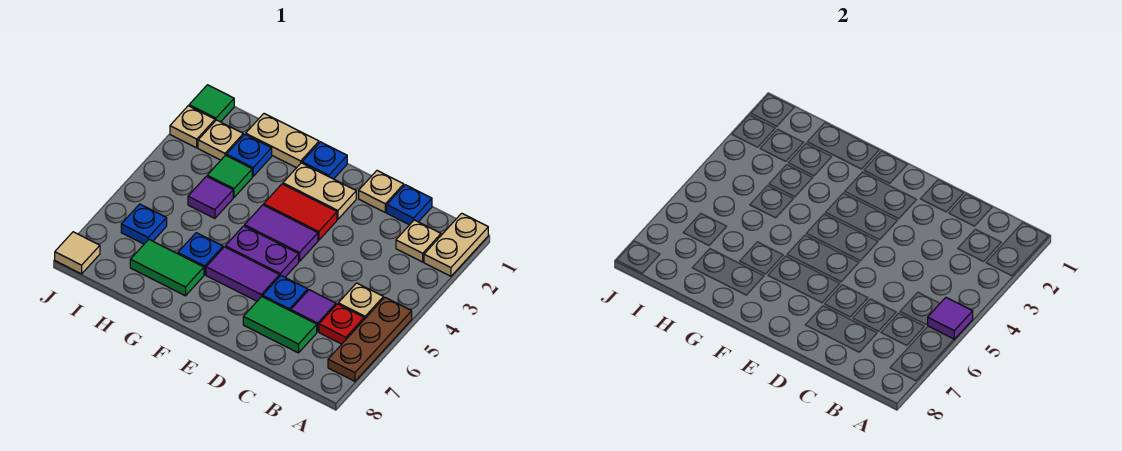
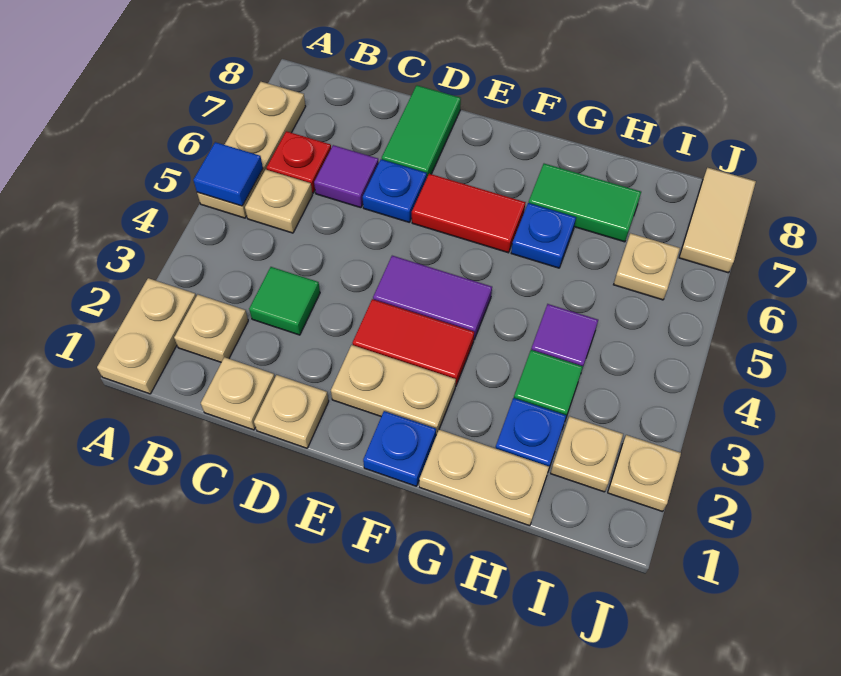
brown 1x3 plate [328,298,412,381] -> tan 1x3 plate [197,82,306,218]
purple 1x1 tile [928,298,973,339] -> blue 1x1 tile [193,142,263,206]
blue 1x1 plate [387,185,432,225] -> tan 1x1 plate [201,357,275,430]
green 1x2 tile [243,297,317,353] -> green 1x2 tile turned to [382,85,461,177]
purple 1x2 plate [225,226,299,277] -> none
purple 1x2 tile [206,247,280,301] -> red 1x2 tile [412,174,526,253]
blue 1x1 plate [121,204,167,244] -> tan 1x1 plate [614,233,680,300]
green 1x1 tile [189,85,234,122] -> green 1x1 tile moved to [249,267,320,335]
tan 1x1 tile [55,232,100,274] -> tan 1x2 tile [679,168,756,273]

